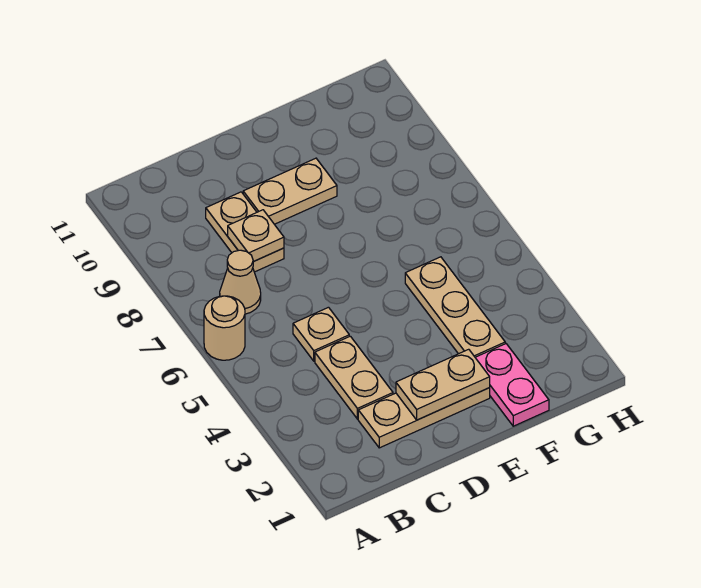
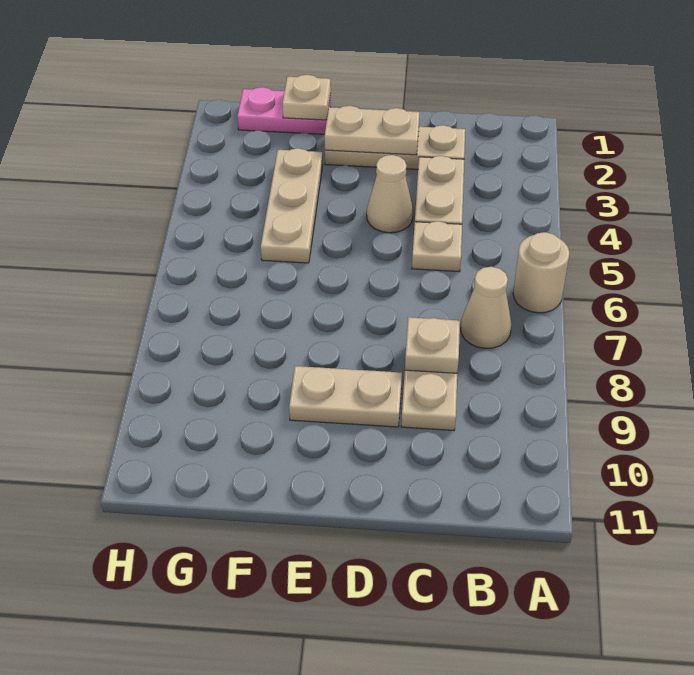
none -> tan 1x1 cone [367,155,413,233]
pink 1x2 plate [475,344,549,426] -> pink 1x2 plate turned to [237,87,331,134]
none -> tan 1x1 plate [282,75,331,120]

